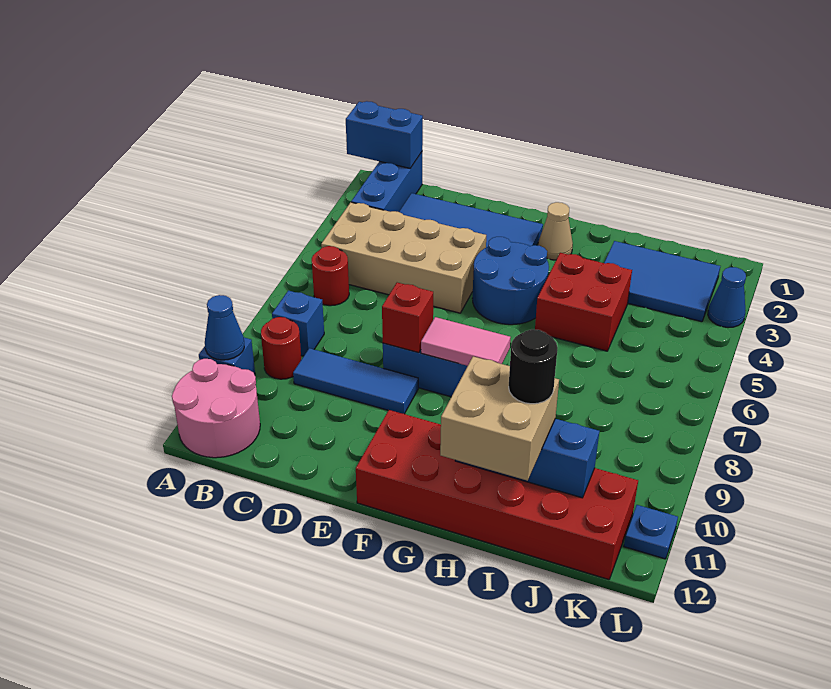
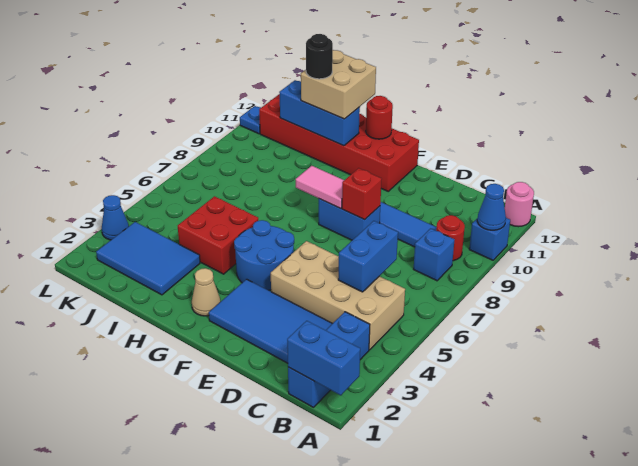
pink 2x2 round brick [172,359,260,458] -> pink 1x1 round brick [505,182,534,227]
red 1x1 round brick [312,246,349,306] -> red 1x1 round brick moved to [366,96,393,139]
none -> blue 1x2 brick [338,221,398,292]

